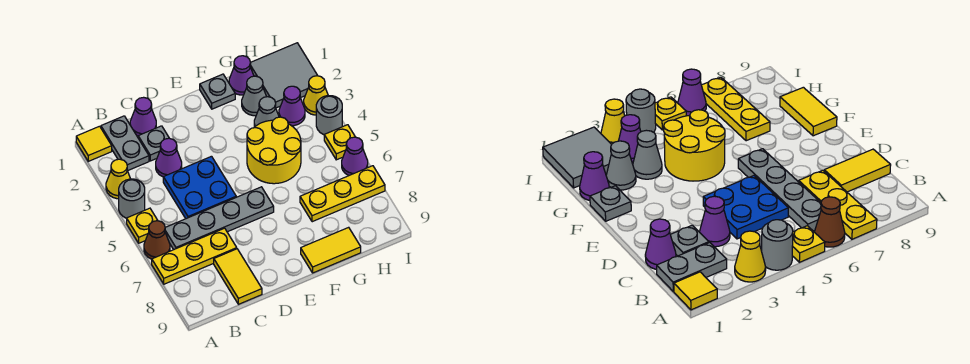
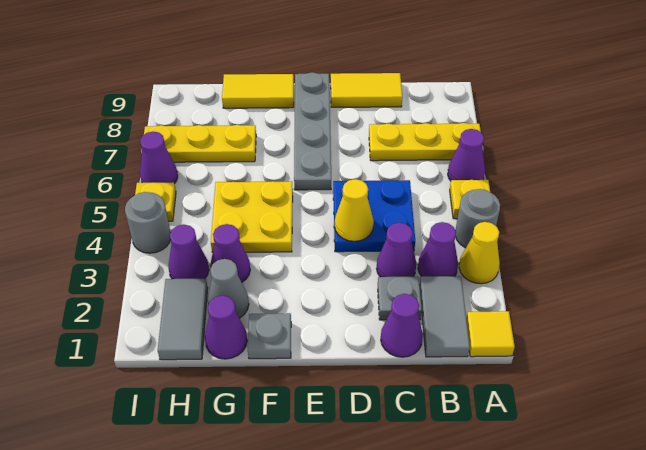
brown 1x1 cone [144,221,170,259] -> purple 1x1 cone [448,129,485,181]
grey 1x2 plate [101,116,149,171] -> grey 1x2 tile [419,276,470,357]
none -> purple 1x1 cone [418,222,458,276]
grey 1x4 plate [165,187,274,250] -> grey 1x4 plate turned to [294,72,331,190]
yellow 1x2 tile [214,249,262,304] -> yellow 1x2 tile turned to [331,73,402,107]
yellow 2x2 round brick [247,117,301,184] -> yellow 2x2 plate [211,181,293,252]
grey 1x1 cone [254,97,279,127] -> purple 1x1 cone [210,224,250,282]
grey 2x2 tile [250,43,317,108] -> grey 1x2 tile [158,279,208,360]
yellow 1x1 cone [304,76,328,115] -> yellow 1x1 cone moved to [335,179,374,241]

